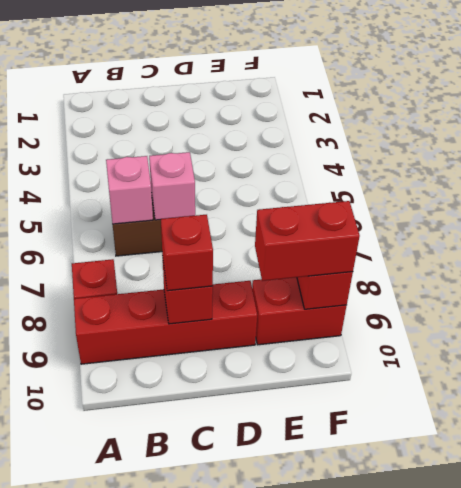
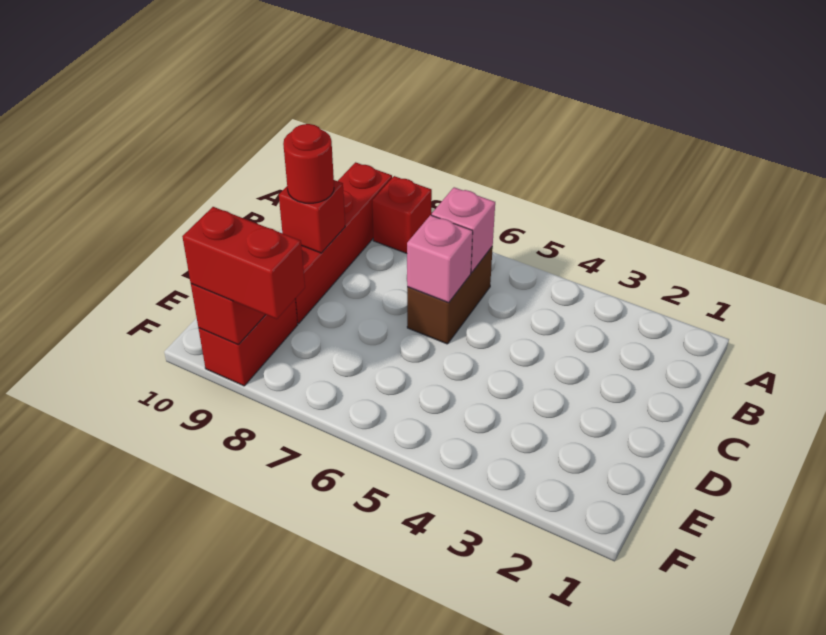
red 1x1 brick [161,215,213,291] -> red 1x1 round brick [283,124,334,203]
red 1x2 brick [255,201,360,281] -> red 1x2 brick turned to [182,207,305,319]

